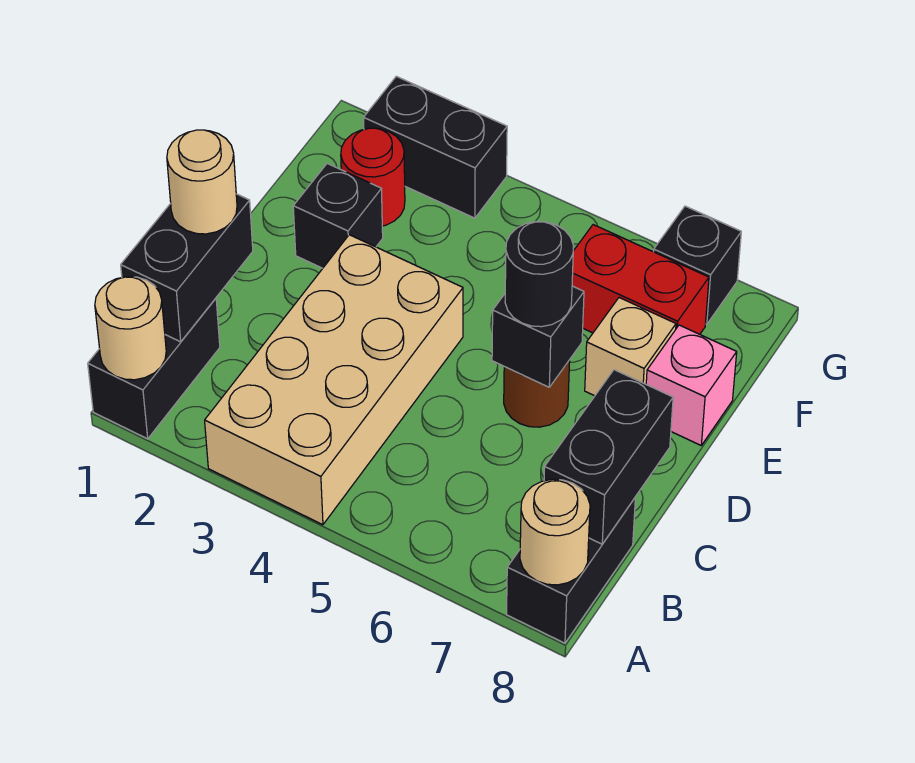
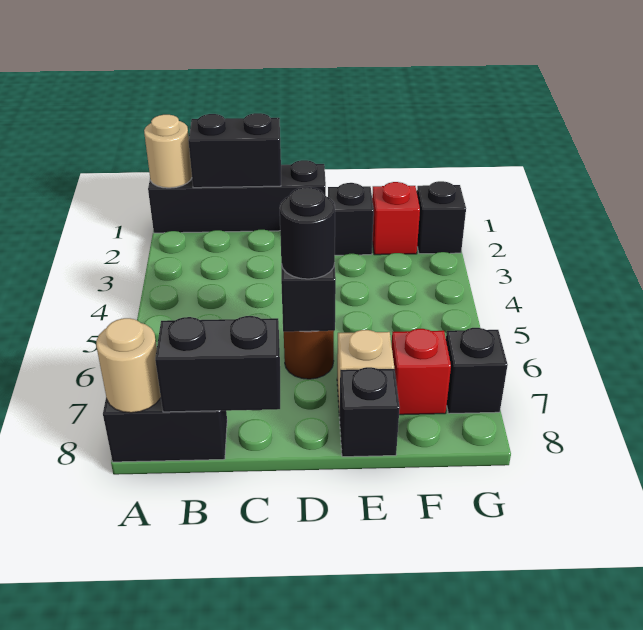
black 1x2 brick [88,298,220,439] -> black 1x4 brick [148,160,326,233]
tan 2x4 brick [205,235,463,525] -> none
tan 1x1 round brick [167,130,237,234] -> none
pink 1x1 brick [646,325,737,445] -> black 1x1 brick [339,367,400,457]
red 1x1 round brick [341,128,405,226] -> red 1x1 brick [372,182,420,255]
red 1x2 brick [572,225,709,334] -> red 1x1 brick [392,329,451,415]
black 1x2 brick [364,76,507,218] -> black 1x1 brick [417,181,466,254]

